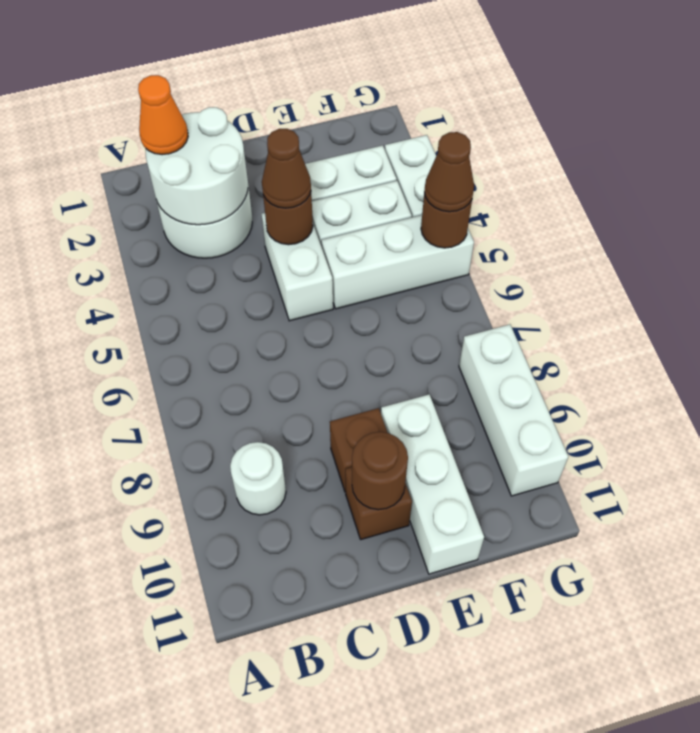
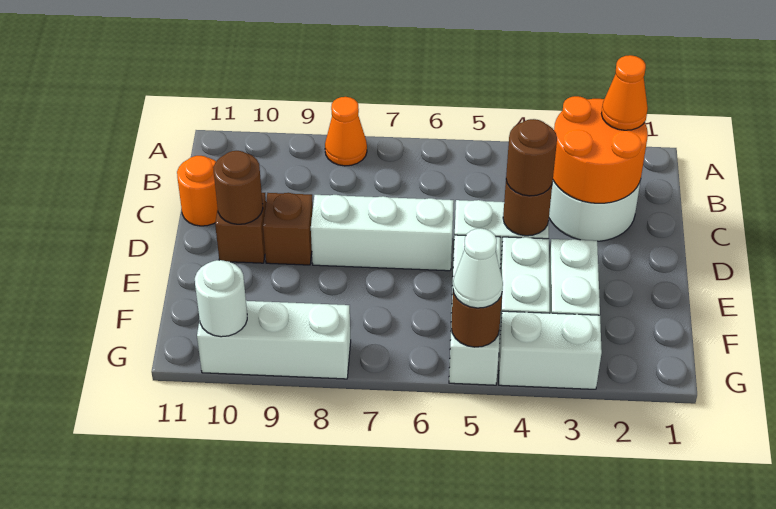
none -> orange 1x1 cone [325,97,367,166]
white 2x2 round brick [146,107,248,225] -> orange 2x2 round brick [553,96,648,203]
white 1x1 round brick [230,442,286,515] -> white 1x1 round brick moved to [195,260,247,337]
none -> orange 1x1 round brick [177,156,218,226]
brown 1x1 cone [262,129,311,208] -> brown 1x1 round brick [506,119,557,196]
white 1x3 brick [381,394,484,574] -> white 1x3 brick moved to [311,195,454,271]
brown 1x1 cone [424,132,474,212] -> white 1x1 cone [453,228,503,308]

